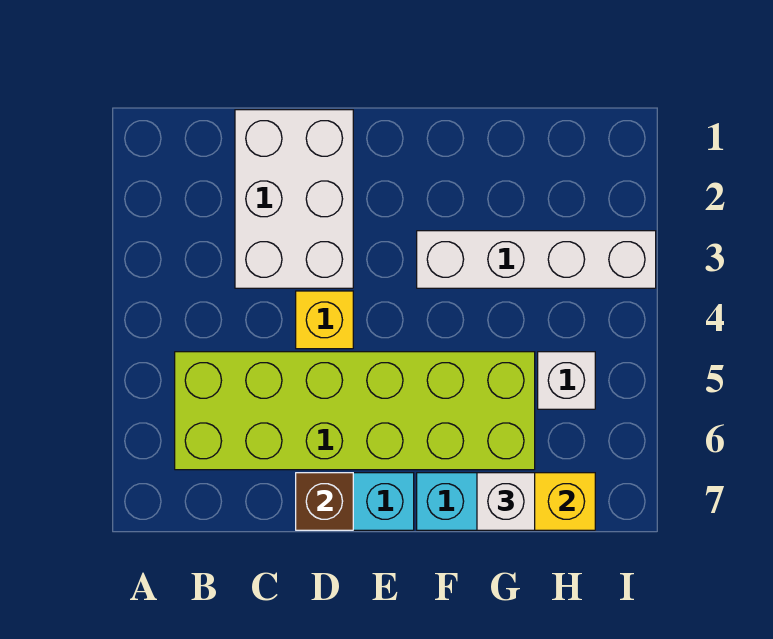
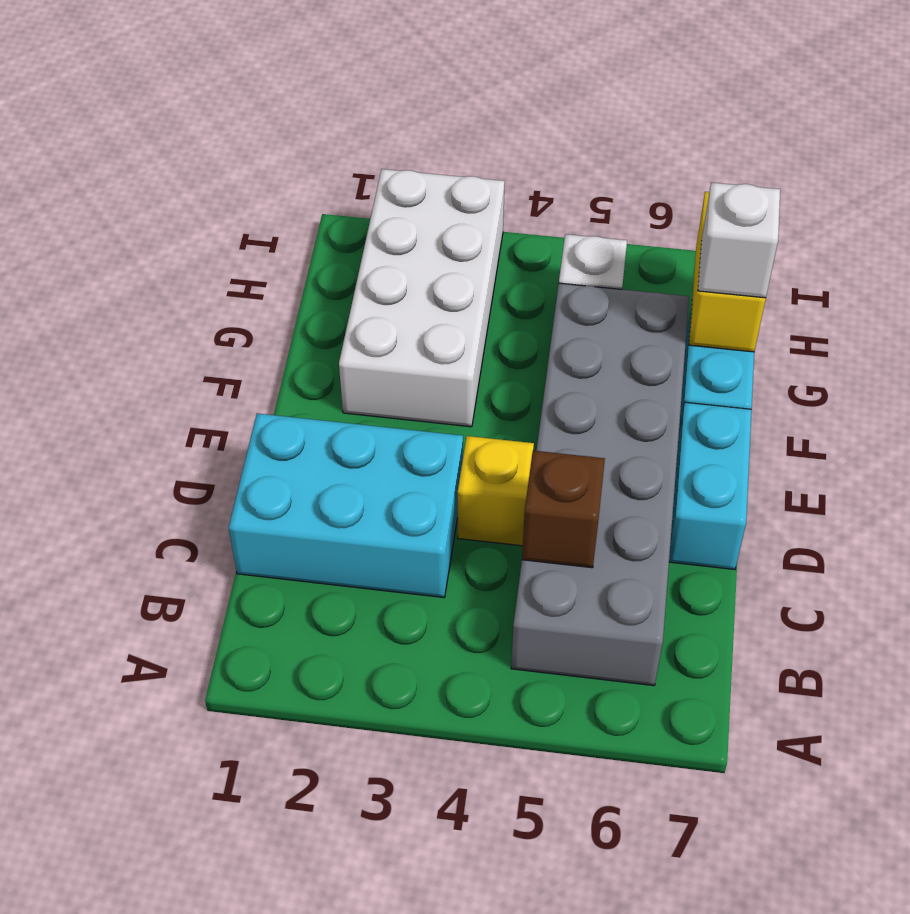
lime 2x6 brick [175,352,535,470] -> grey 2x6 brick [511,283,689,686]
white 2x3 brick [235,110,353,288] -> cyan 2x3 brick [229,413,463,597]
brown 1x1 brick [296,473,353,530] -> brown 1x1 brick moved to [522,451,605,568]
white 1x4 brick [417,231,656,288] -> white 2x4 brick [339,169,505,427]

